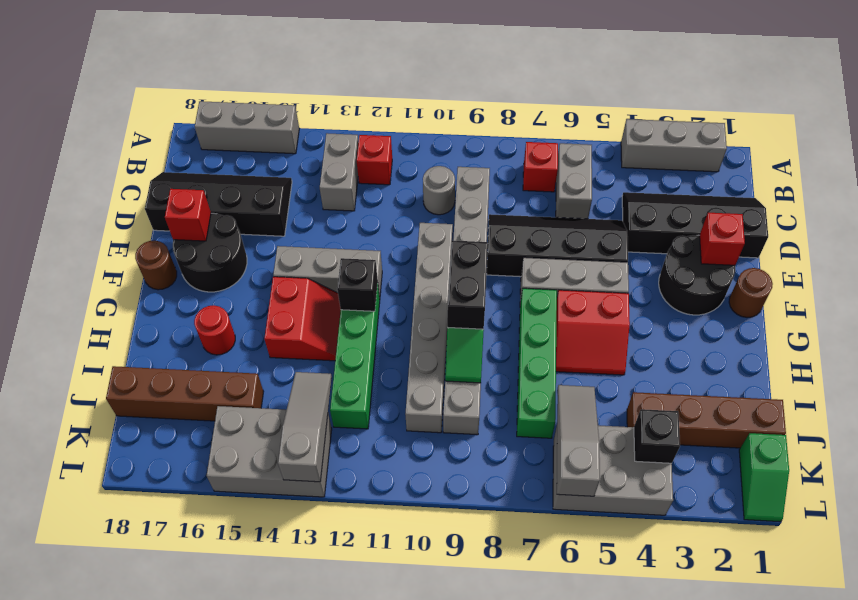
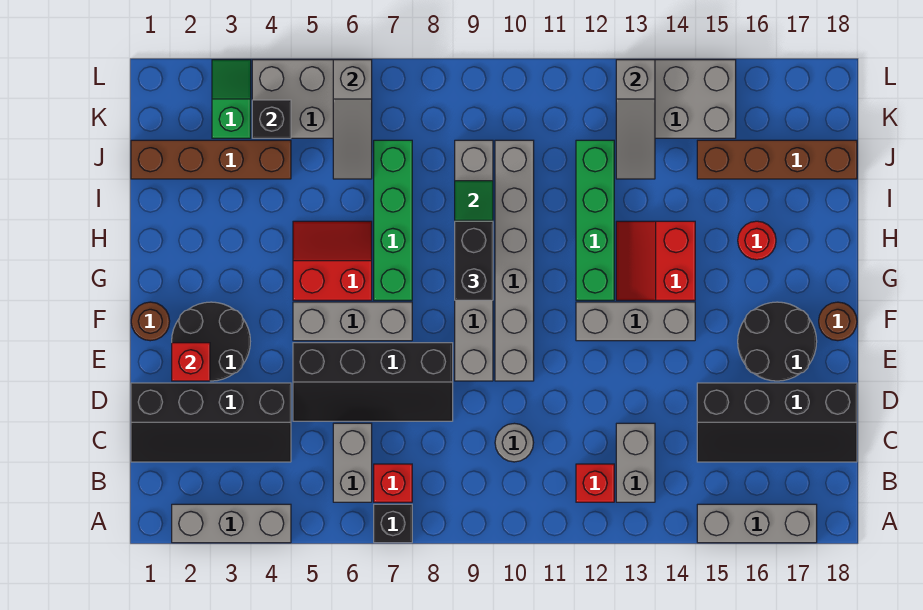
grey 1x8 brick [443,167,490,435] -> grey 1x6 brick [455,140,493,381]
red 1x1 brick [165,189,211,241] -> none
black 1x1 brick [337,258,378,311] -> black 1x1 brick moved to [374,504,412,543]
green 1x2 slope [739,433,789,522] -> green 1x2 slope moved to [212,60,251,138]

